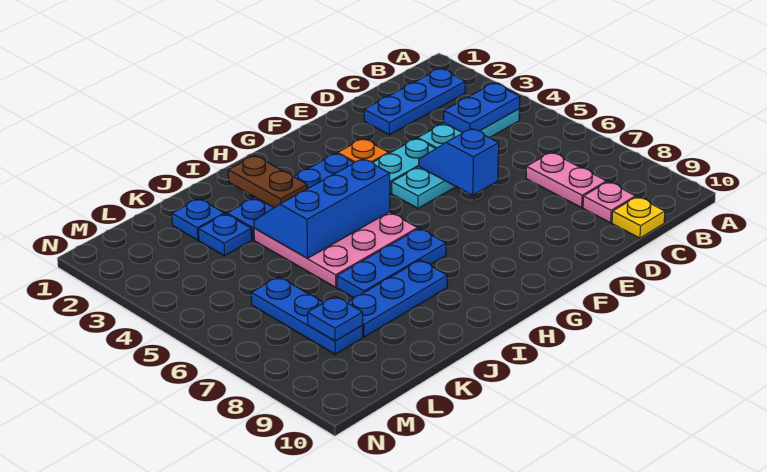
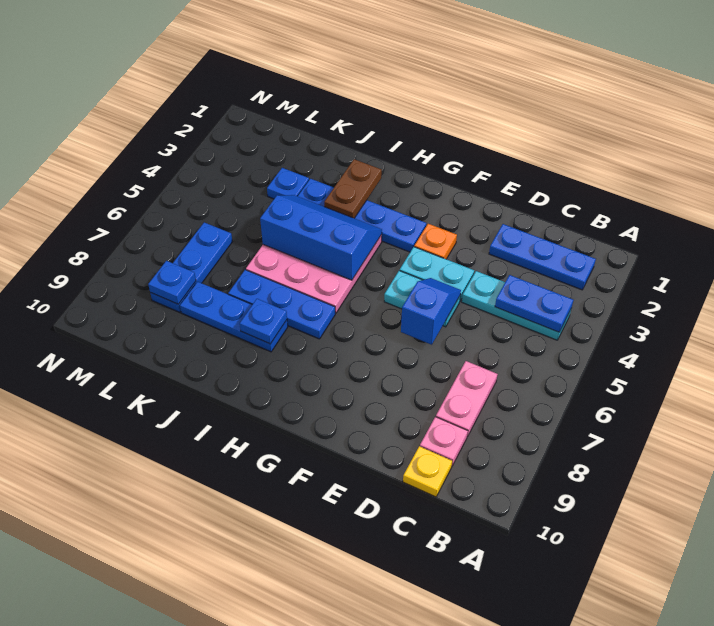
blue 1x1 plate [172,199,224,240] -> blue 1x1 plate moved to [240,299,287,344]

